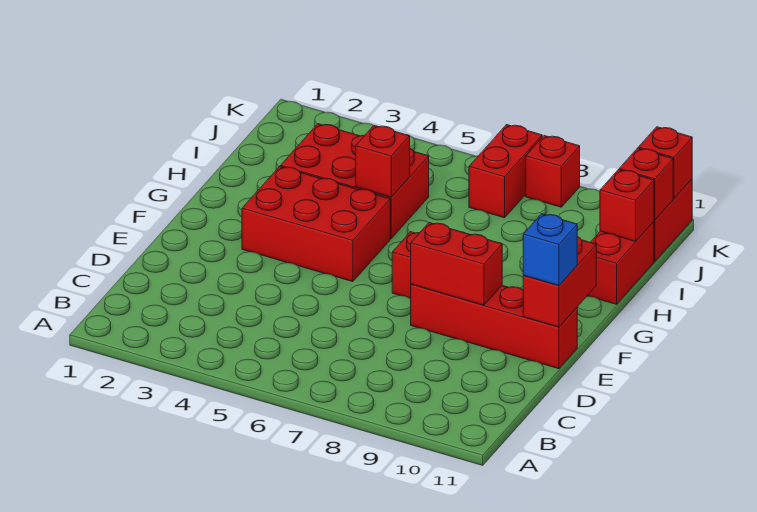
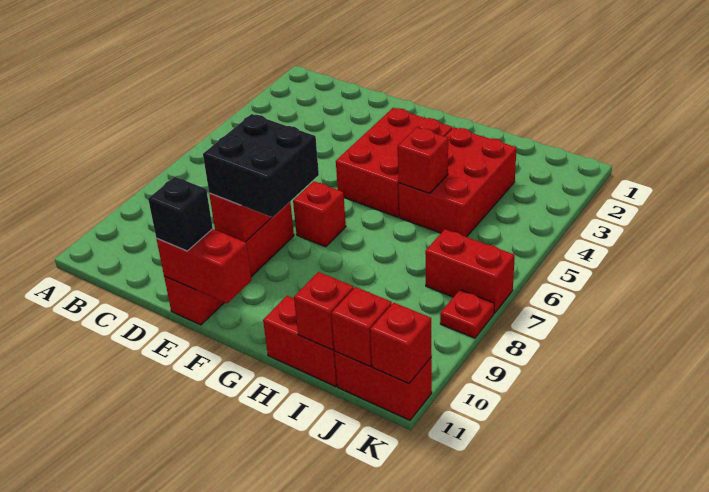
none -> black 2x2 brick [203,114,319,218]
blue 1x1 brick [523,214,577,286] -> black 1x1 brick [148,177,213,251]
red 1x1 brick [526,136,580,207] -> red 1x1 plate [440,290,494,338]

